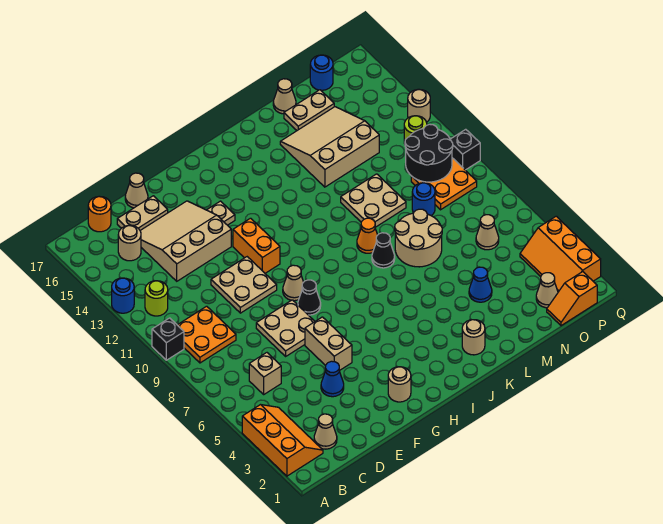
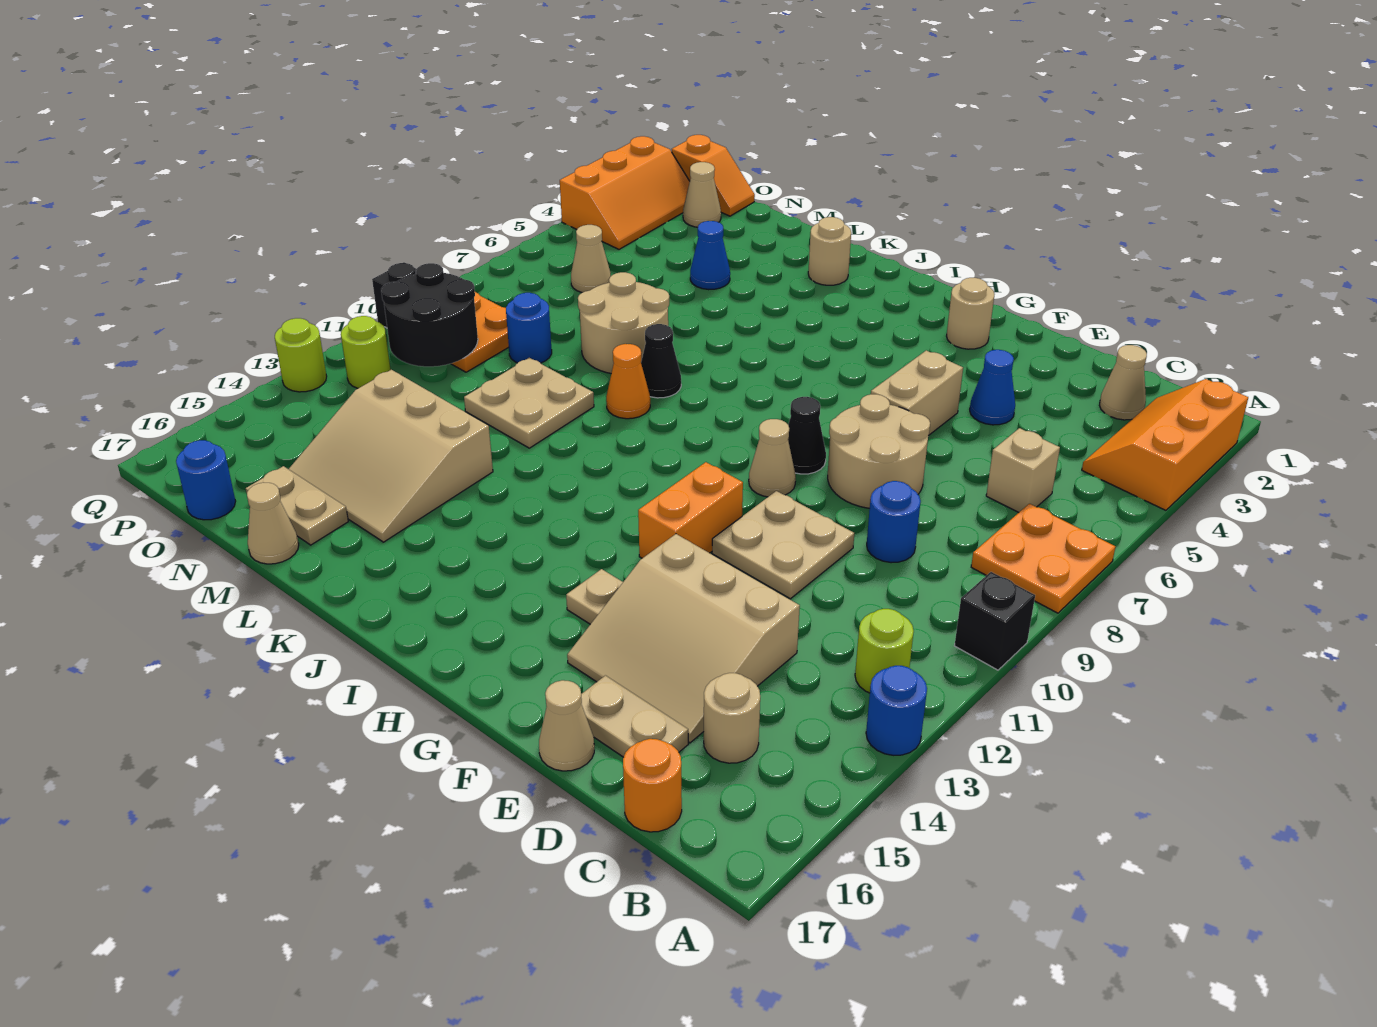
orange 2x2 plate [178,306,236,363] -> orange 2x2 plate moved to [971,504,1115,613]
none -> blue 1x1 round brick [867,481,921,563]
tan 2x2 plate [256,300,315,356] -> tan 2x2 round brick [828,394,930,508]
tan 1x1 round brick [408,89,430,122] -> lime 1x1 round brick [275,318,327,392]

